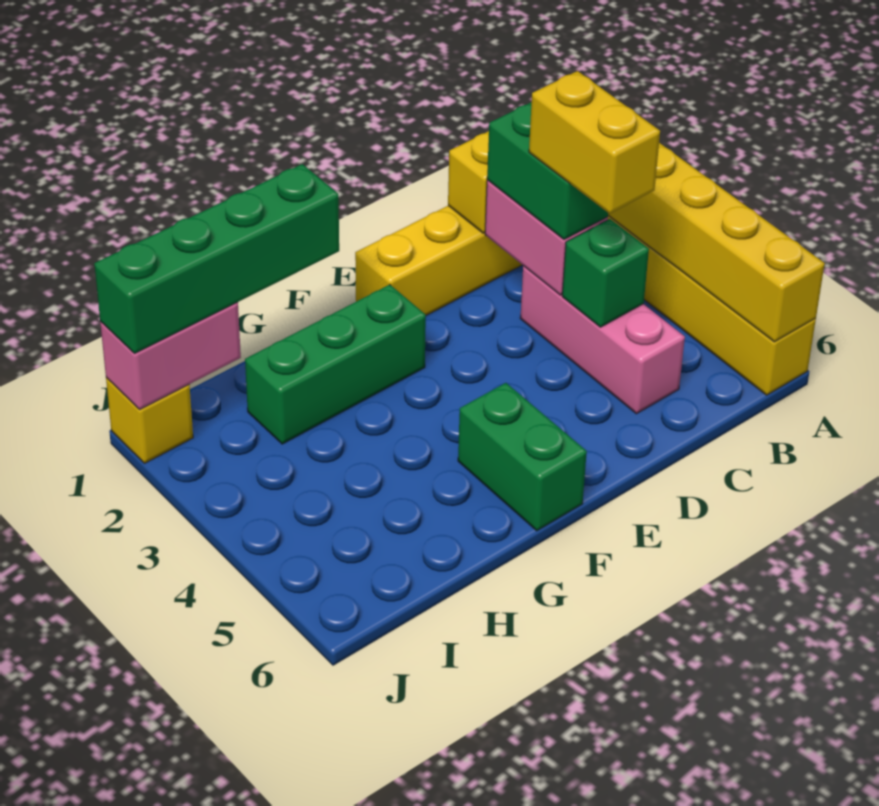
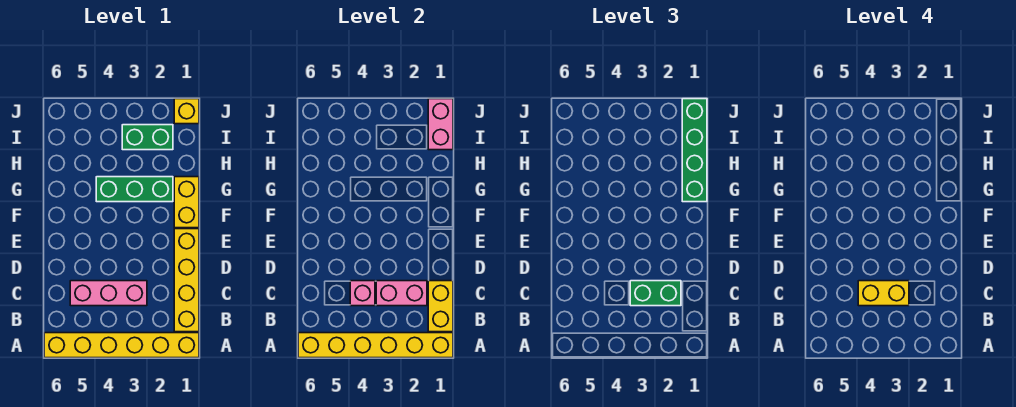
green 1x1 brick [562,219,649,327] -> pink 1x1 brick [350,281,375,306]
none -> yellow 1x2 brick [174,177,199,228]
green 1x3 brick [245,285,426,444] -> green 1x3 brick turned to [96,177,173,202]
green 1x2 brick [458,383,587,531] -> green 1x2 brick moved to [122,125,173,150]

